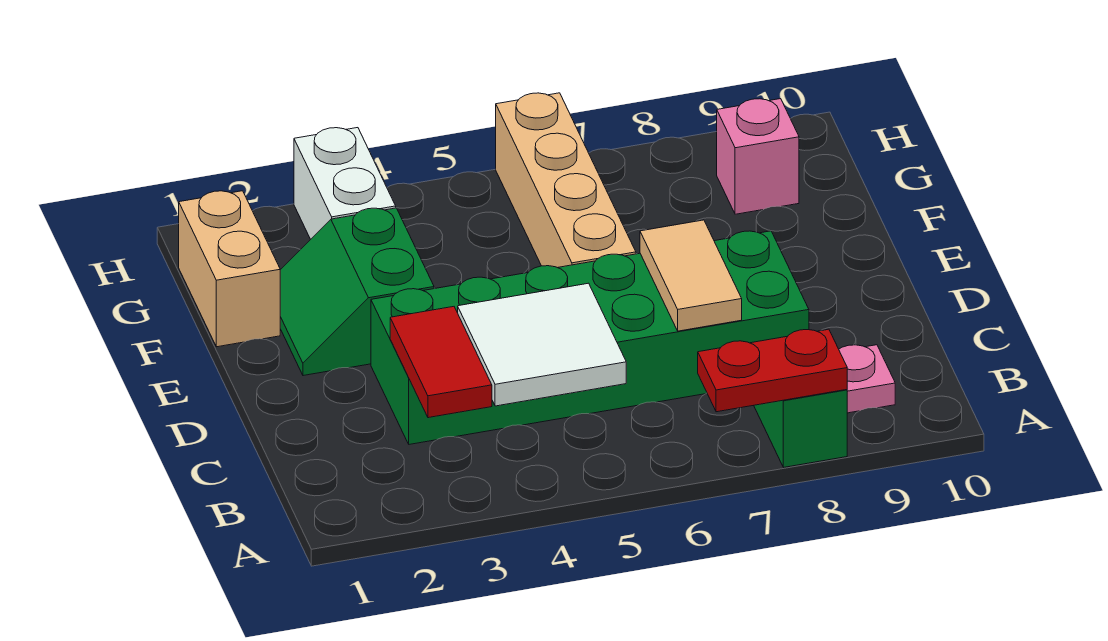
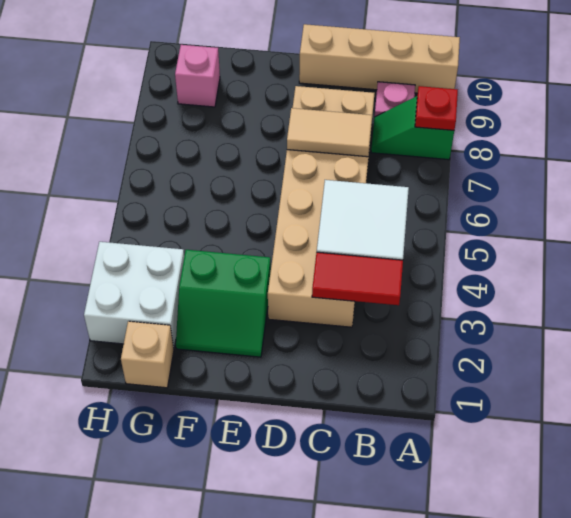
red 1x2 plate [698,329,847,412] -> red 1x1 plate [415,86,458,130]
green 2x6 brick [371,231,809,444] -> tan 2x6 brick [268,86,374,327]
tan 1x4 brick [496,93,636,268] -> tan 1x4 brick moved to [299,24,460,93]
tan 1x2 brick [179,191,280,347] -> tan 1x1 brick [121,321,174,388]
white 1x2 brick [294,128,396,239] -> white 2x2 brick [84,242,184,348]

